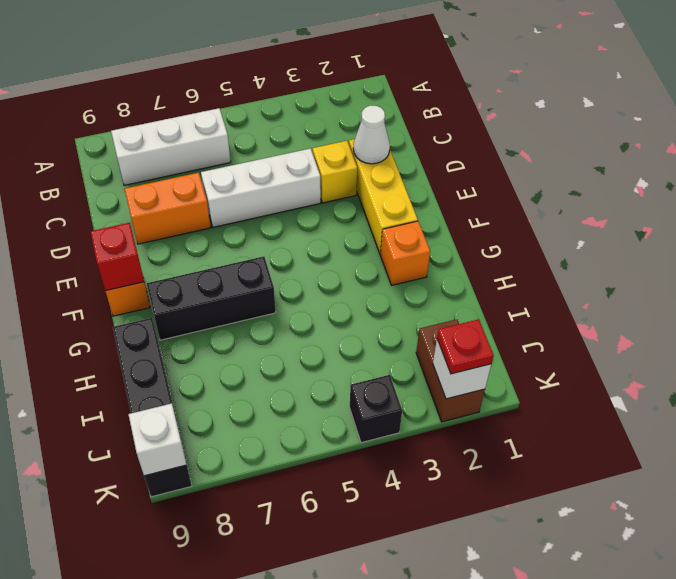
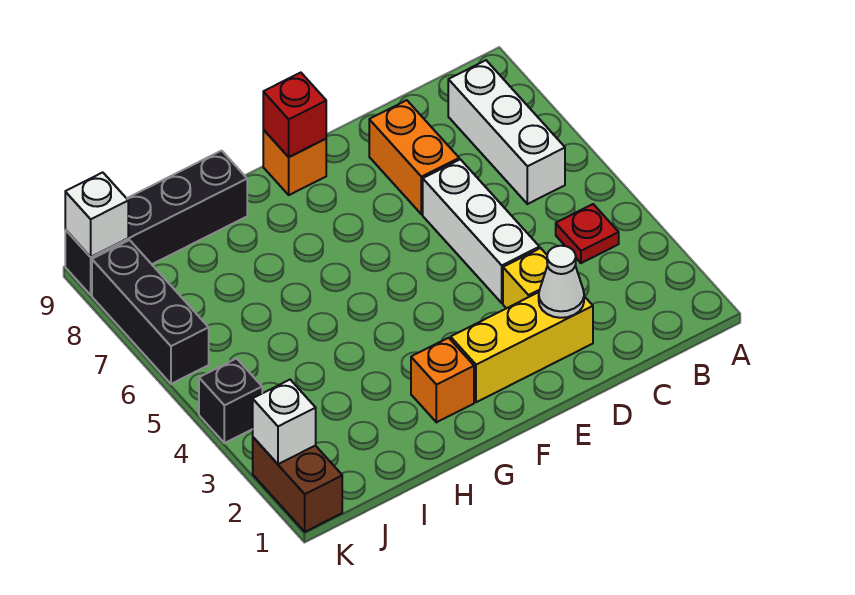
black 1x3 brick [147,256,276,340] -> black 1x3 brick moved to [92,240,209,384]
brown 1x2 brick [416,319,485,422] -> brown 1x2 brick turned to [253,437,342,532]
red 1x1 plate [437,319,493,374] -> red 1x1 plate moved to [556,204,619,263]

